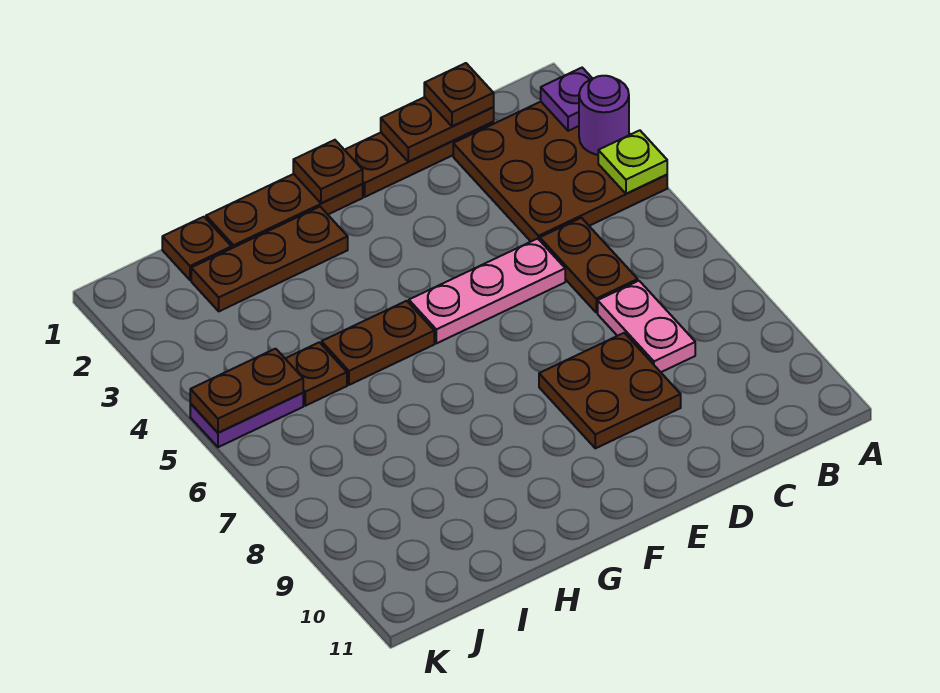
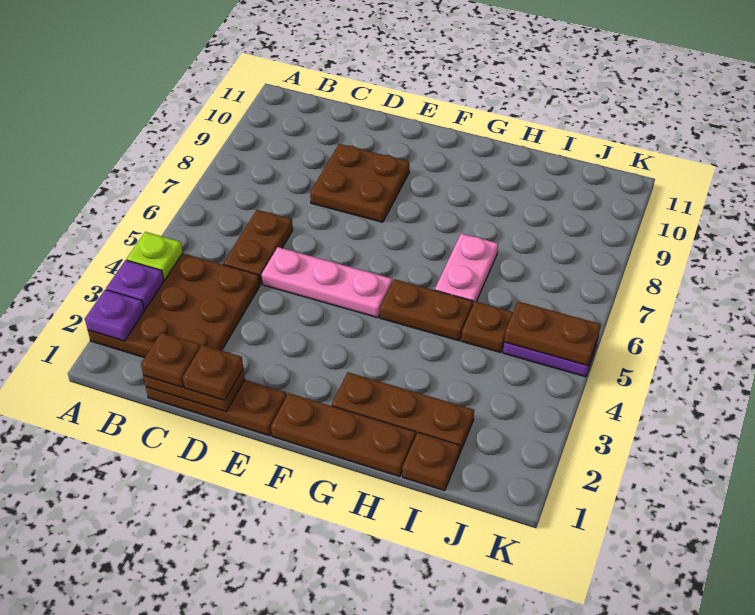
purple 1x1 round brick [579,76,629,155] -> purple 1x1 plate [106,260,164,310]
pink 1x2 plate [598,281,695,372] -> pink 1x2 plate moved to [435,233,498,305]
brown 1x1 plate [293,140,363,203] -> brown 1x1 plate moved to [183,345,243,400]

